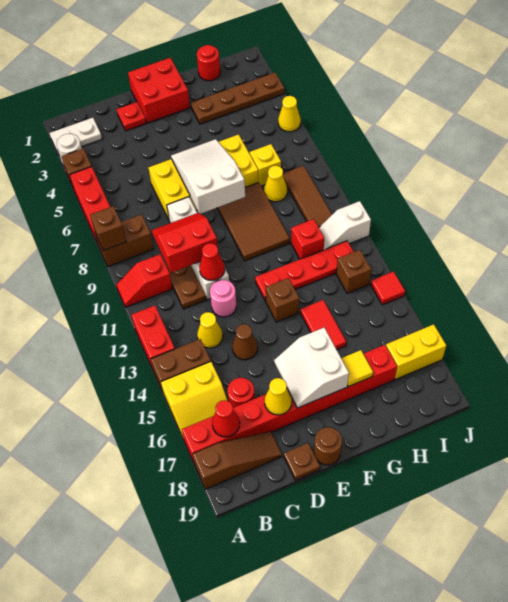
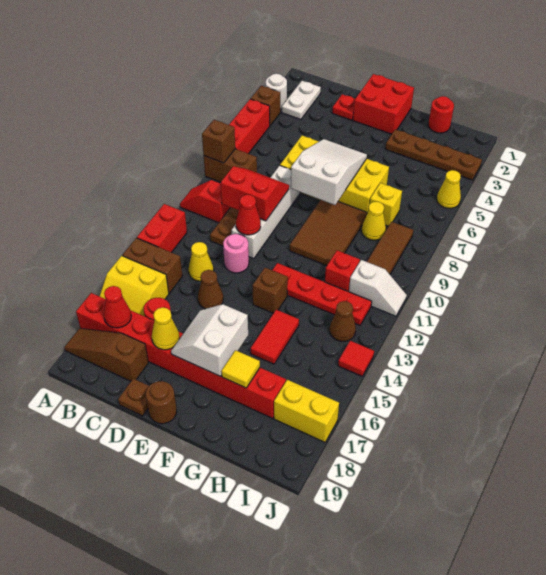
white 1x2 plate [50,118,102,155] -> white 1x2 plate turned to [282,81,321,119]
brown 1x3 slope [193,432,282,489] -> brown 1x3 slope turned to [64,328,148,381]
white 1x2 slope [319,201,371,250] -> white 1x2 slope turned to [349,260,407,316]
brown 1x1 brick [336,250,371,294] -> brown 1x1 cone [330,301,356,341]

